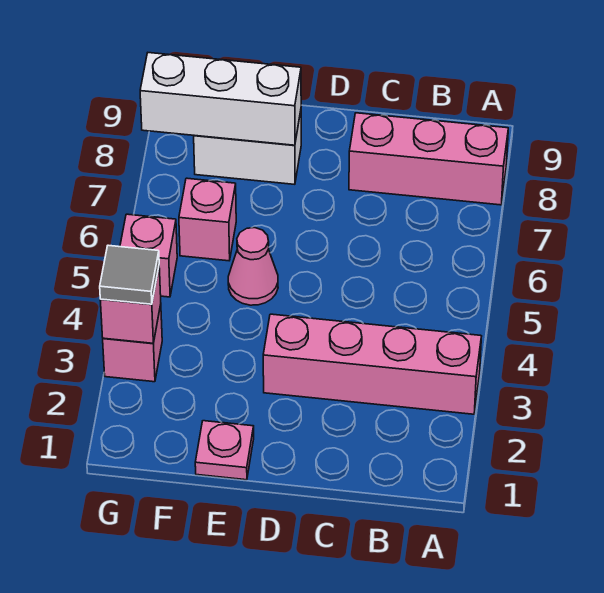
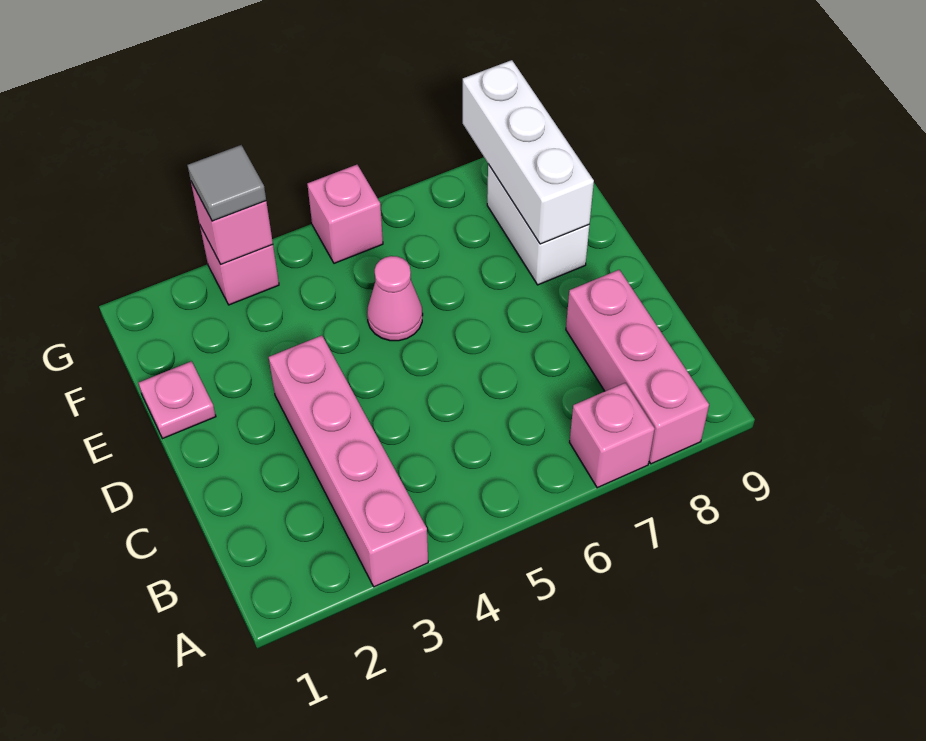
pink 1x1 brick [179,178,236,261] -> pink 1x1 brick moved to [569,383,655,488]

